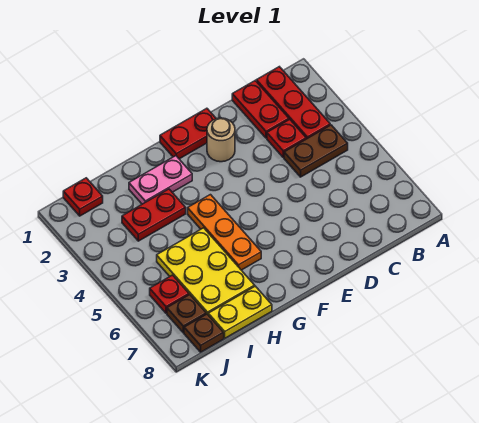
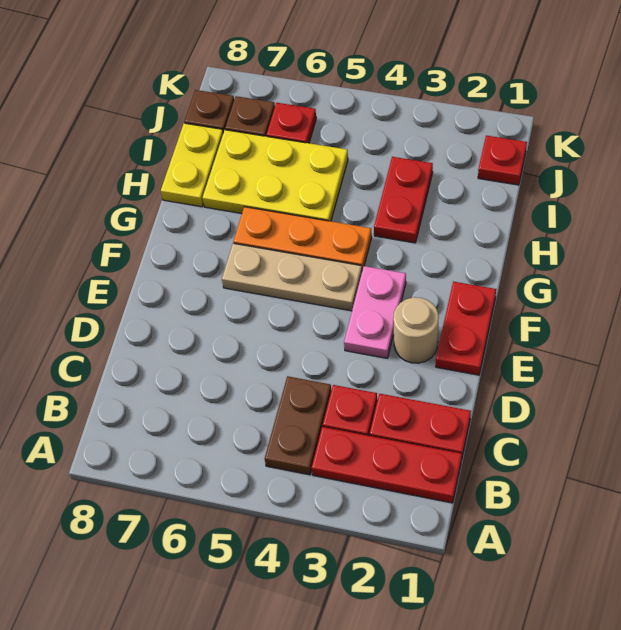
none -> tan 1x3 plate [222,243,362,311]
pink 1x2 plate [129,156,192,204] -> pink 1x2 plate moved to [344,266,406,358]

